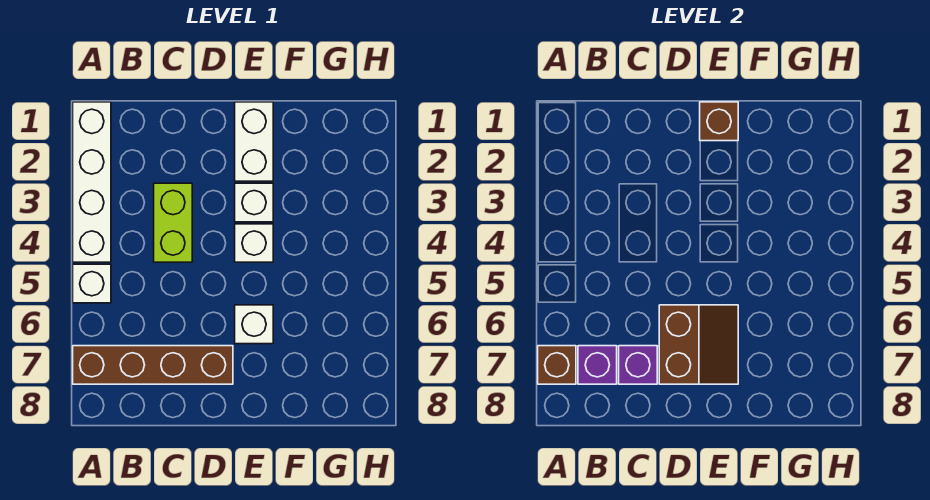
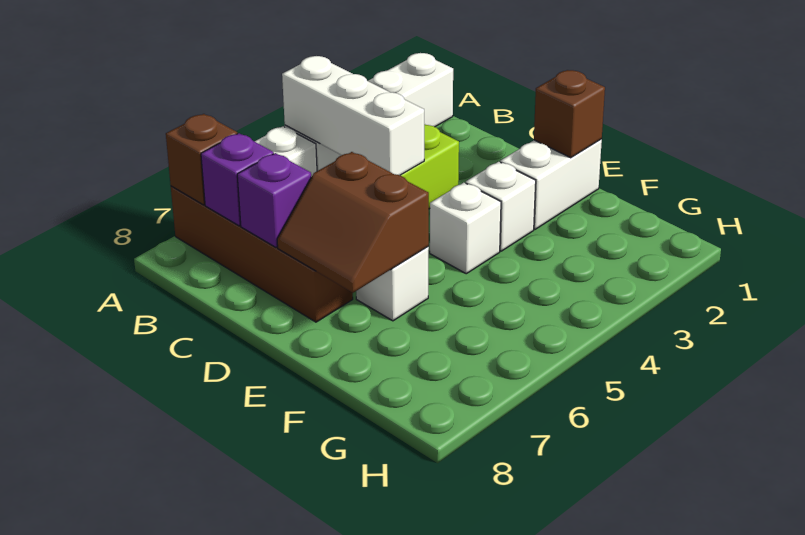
none -> white 1x3 brick [282,56,424,175]
brown 2x2 slope [659,305,738,384] -> brown 2x2 slope turned to [277,152,429,293]

